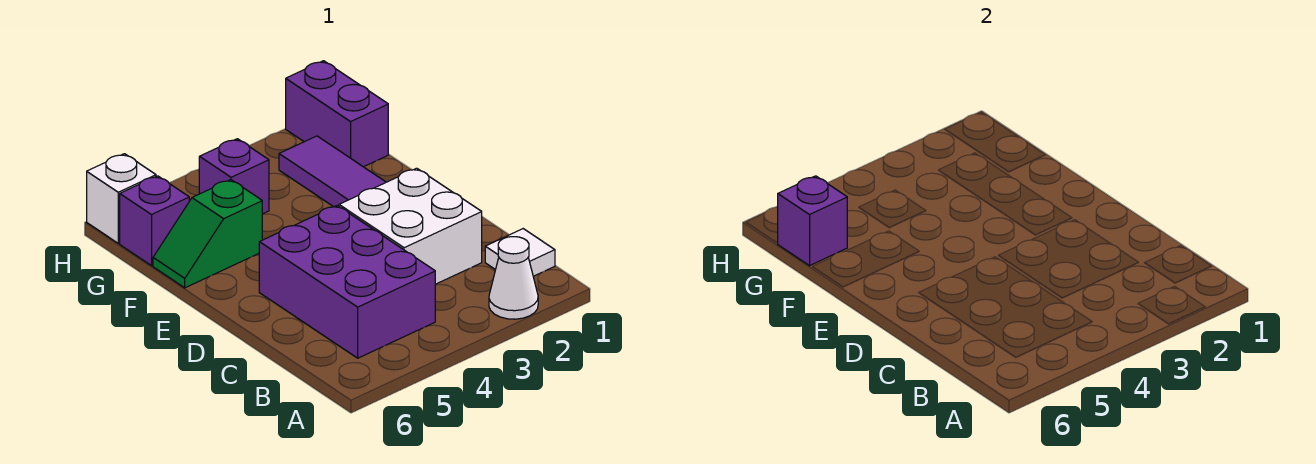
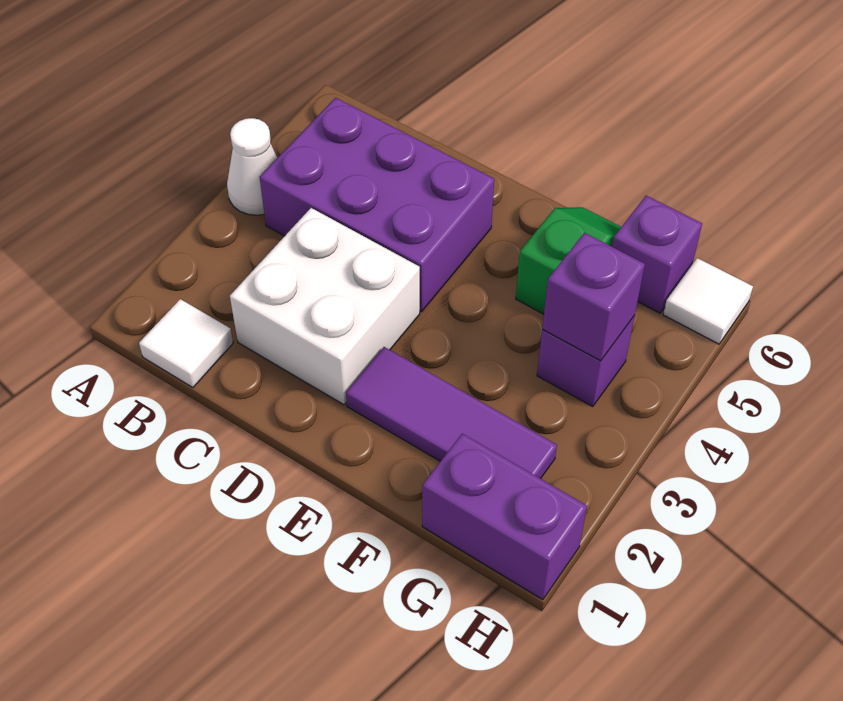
white 1x1 cone [489,237,538,319] -> white 1x1 cone moved to [227,118,277,215]
purple 1x1 brick [778,176,847,266] -> purple 1x1 brick moved to [542,233,645,361]
white 1x1 brick [87,154,156,243] -> white 1x1 tile [663,258,753,344]

